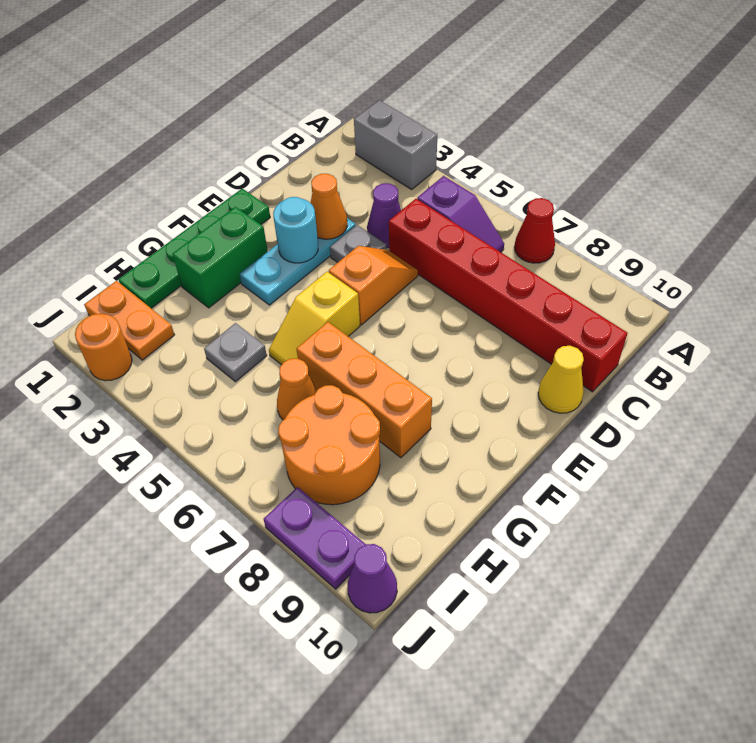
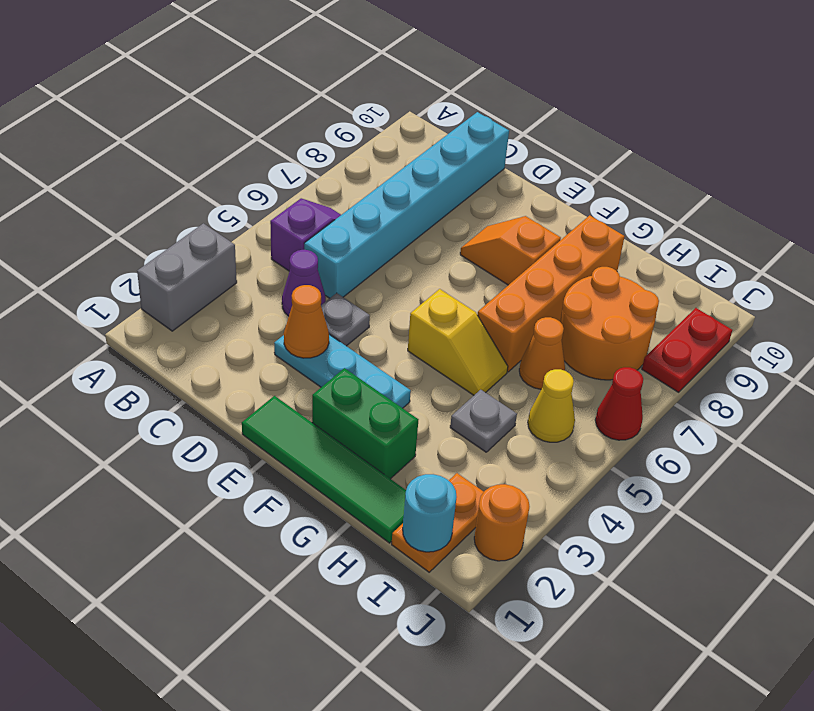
red 1x1 cone [515,198,555,263] -> red 1x1 cone moved to [595,367,643,440]
red 1x6 brick [389,199,628,392] -> cyan 1x6 brick [304,112,509,298]
orange 1x2 slope [329,246,418,325] -> orange 1x2 slope moved to [460,216,561,285]
yellow 1x1 cone [538,346,584,413] -> yellow 1x1 cone moved to [528,369,575,442]
green 1x4 plate [118,188,270,308] -> green 1x4 tile [242,396,406,543]
cyan 1x1 round brick [273,197,318,263] -> cyan 1x1 round brick moved to [403,474,457,552]
orange 1x3 brick [297,322,432,458] -> orange 1x4 brick [478,215,625,372]
purple 1x2 plate [264,487,366,589] -> red 1x2 plate [642,308,732,392]
purple 1x1 cone [348,544,397,613] -> none

